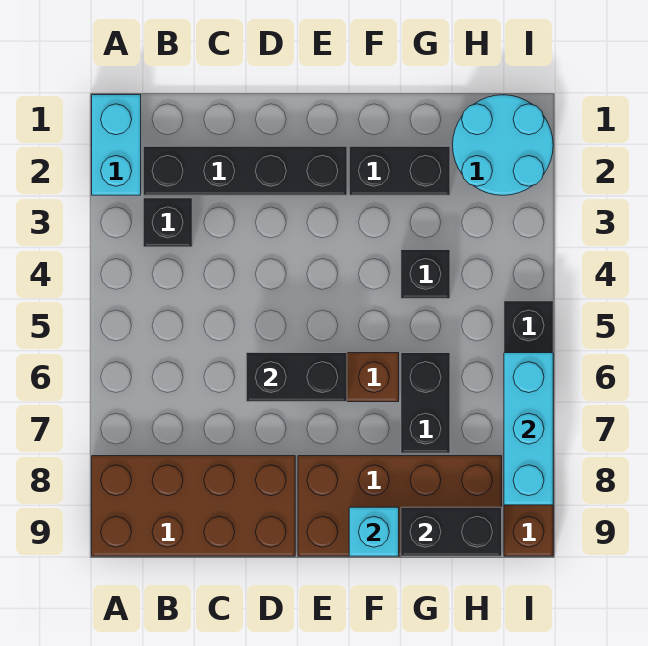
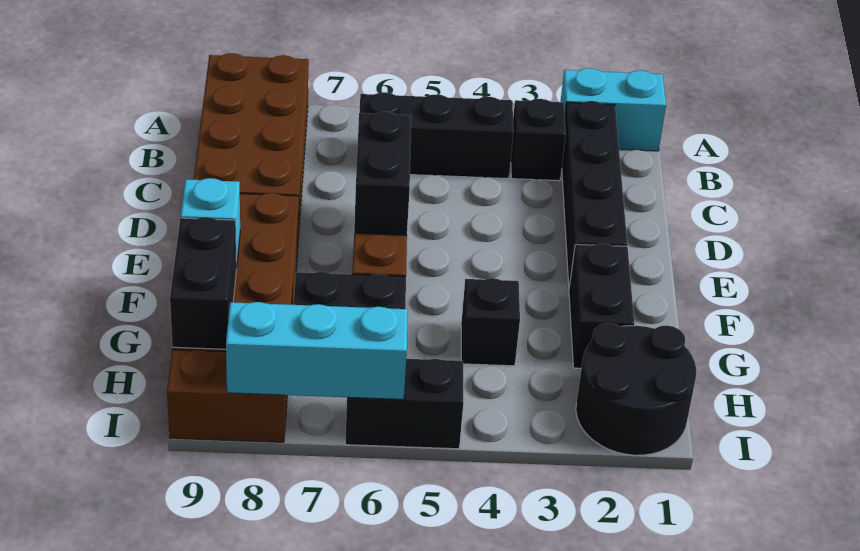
none -> black 1x3 brick [360,92,514,179]
cyan 2x2 round brick [453,95,553,195] -> black 2x2 round brick [576,323,696,455]

